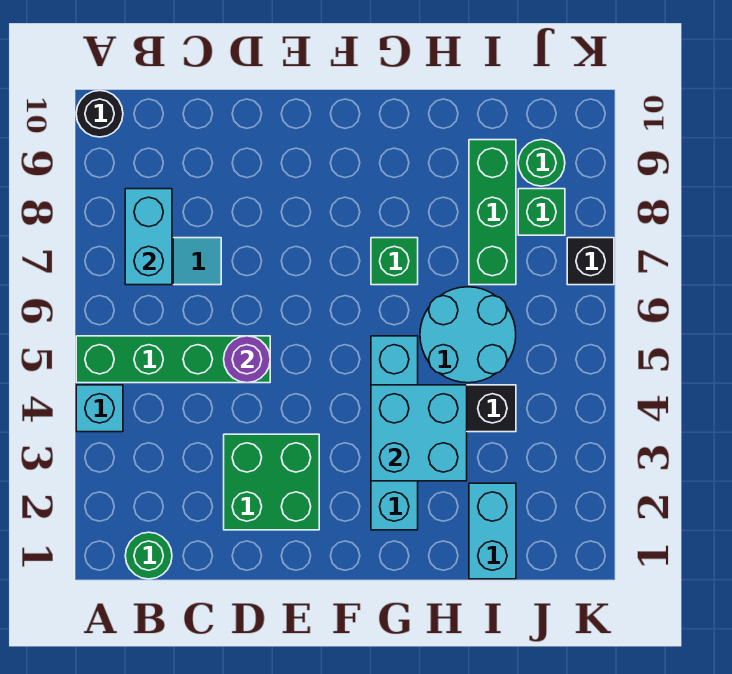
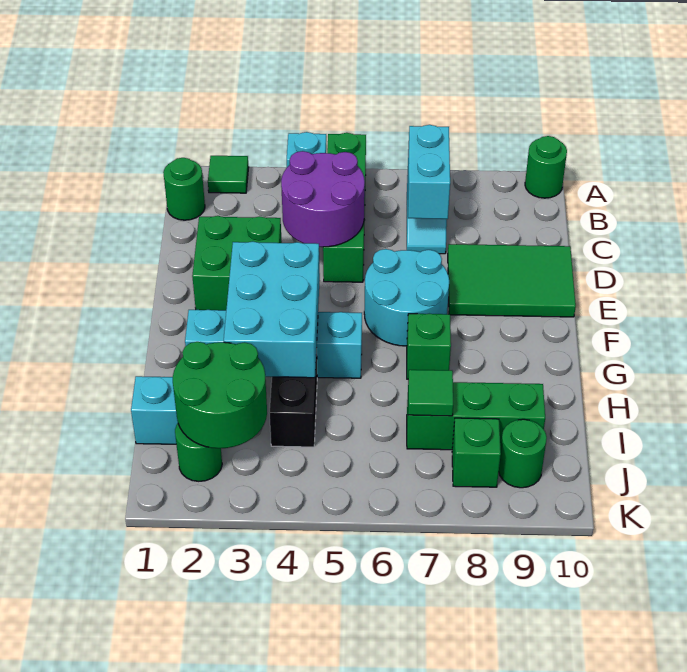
none -> green 1x1 tile [208,156,249,193]
black 1x1 round brick [76,90,123,137] -> green 1x1 round brick [525,136,567,198]
cyan 1x2 brick [125,189,172,285] -> cyan 1x2 brick turned to [408,125,450,219]
purple 1x1 round brick [224,336,270,383] -> purple 2x2 round brick [281,151,365,247]
none -> green 2x3 tile [448,244,576,317]
cyan 2x2 brick [371,385,467,481] -> cyan 2x3 brick [224,242,320,378]
cyan 2x2 round brick [420,287,516,383] -> cyan 2x2 round brick moved to [364,249,449,346]
none -> green 2x2 round brick [173,342,267,448]
none -> green 1x1 tile [408,370,453,416]
none -> green 1x1 round brick [175,424,222,481]
black 1x1 brick [567,238,614,285] -> none

